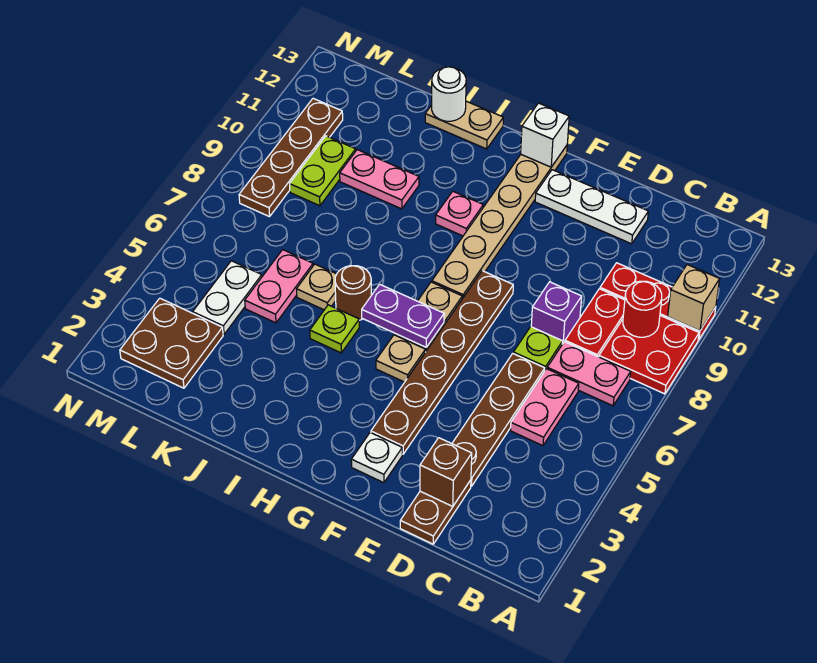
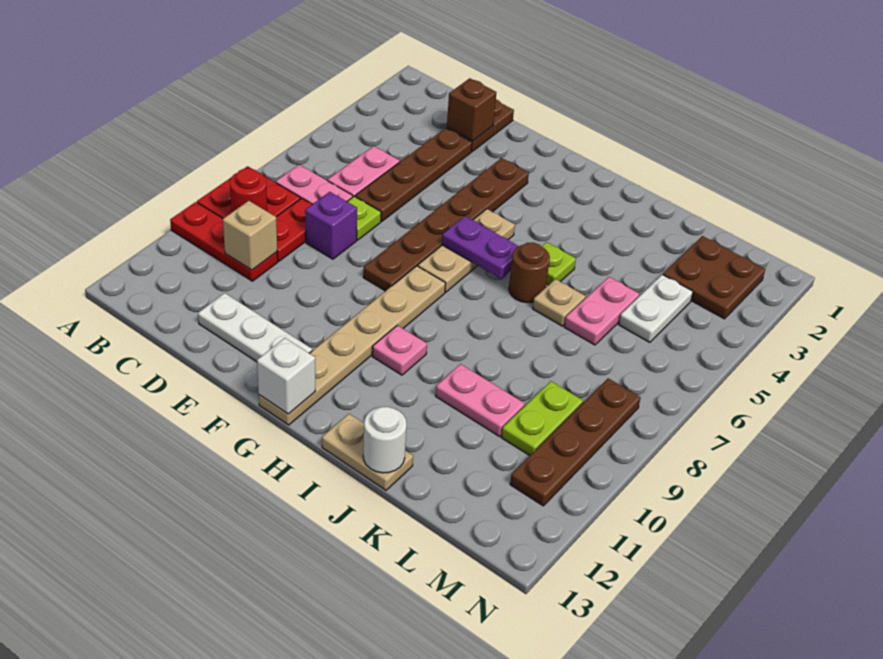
tan 1x1 brick [668,265,720,331] -> tan 1x1 brick moved to [223,201,277,270]
white 1x1 plate [351,433,402,483] -> none

